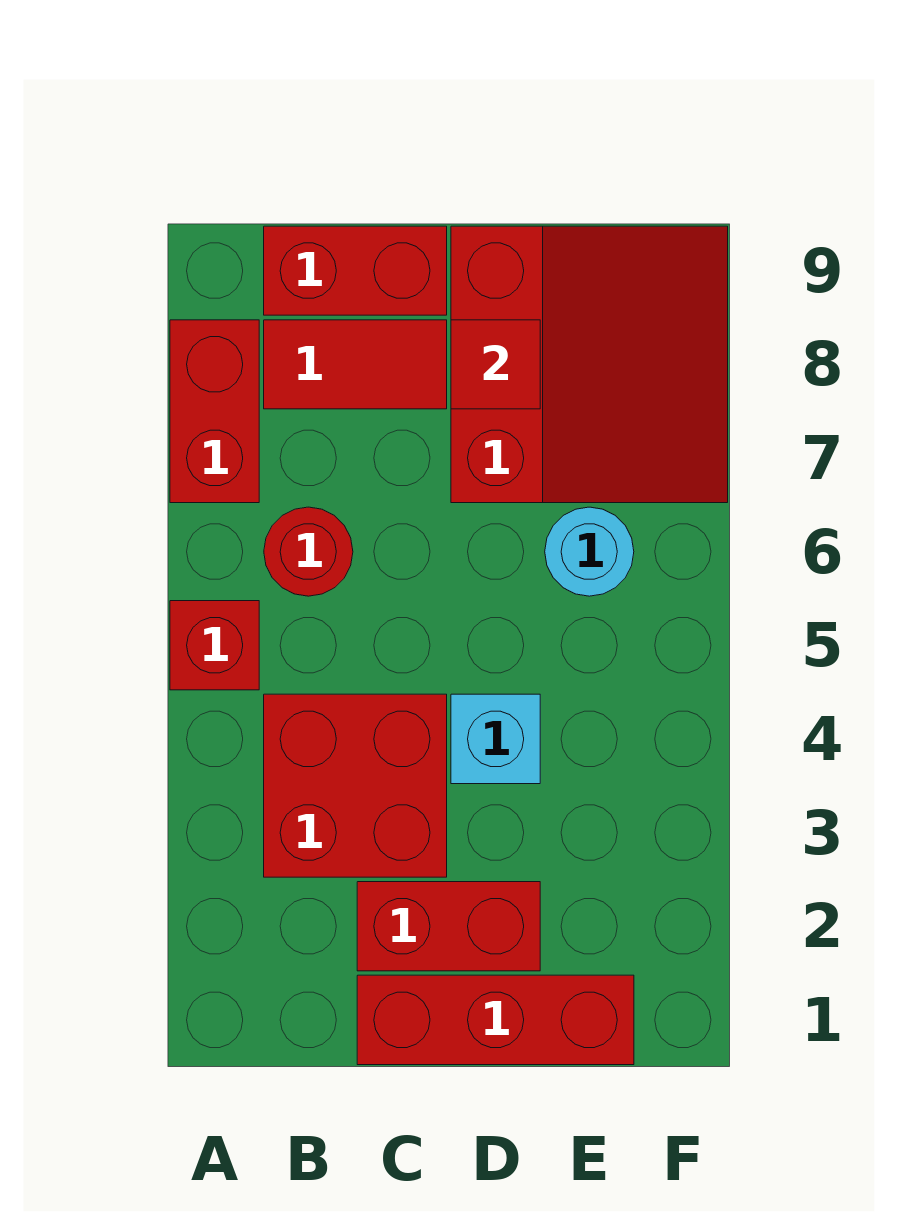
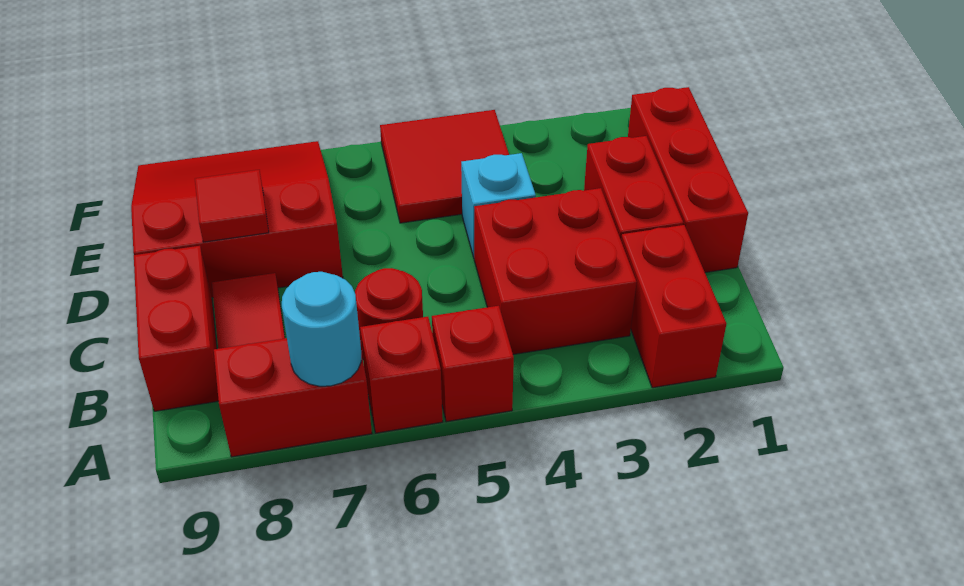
none -> red 1x2 brick [621,225,726,388]
none -> red 1x1 brick [360,317,443,433]
none -> red 2x2 tile [380,110,509,223]
cyan 1x1 round brick [545,507,634,596] -> cyan 1x1 round brick moved to [282,272,361,386]

